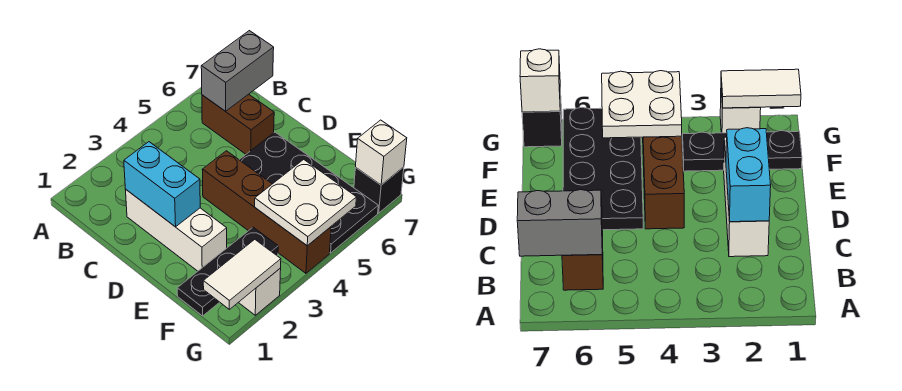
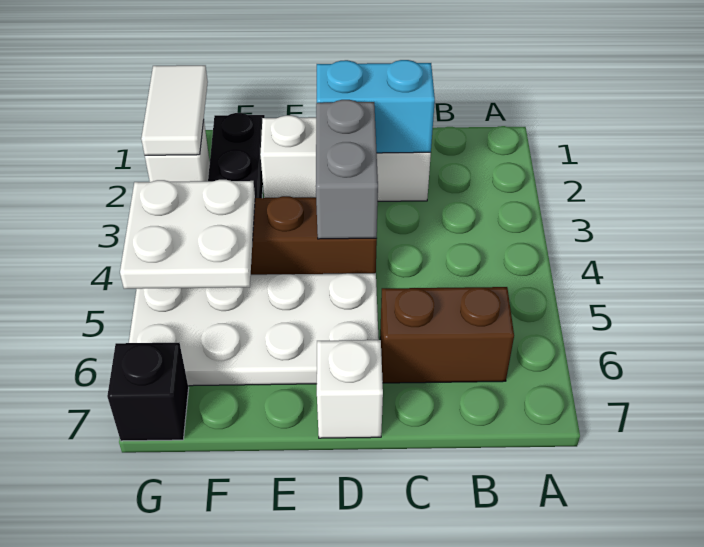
grey 1x2 brick [201,31,274,111] -> grey 1x2 brick moved to [316,100,378,239]
black 2x4 plate [239,132,378,253] -> white 2x4 plate [129,273,379,386]
white 1x1 brick [356,120,407,185] -> white 1x1 brick moved to [317,340,383,438]

